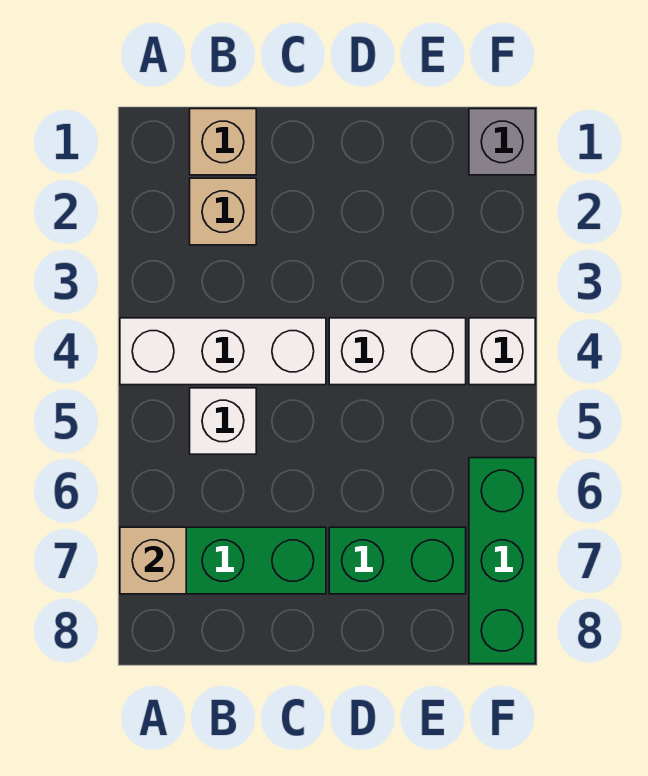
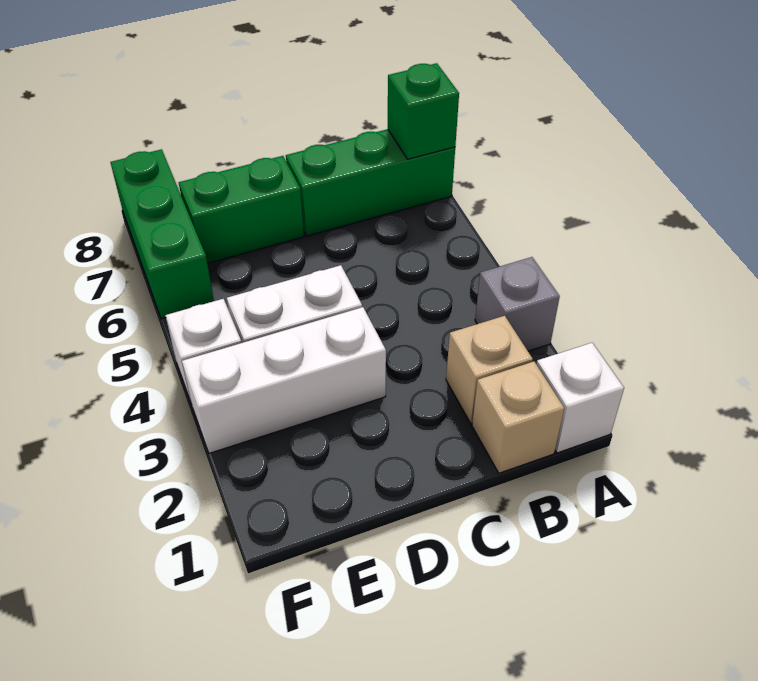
white 1x3 brick [120,318,326,385] -> white 1x3 brick moved to [182,307,386,453]
tan 1x1 brick [120,527,186,594] -> green 1x1 brick [388,63,459,159]
white 1x1 brick [190,388,256,454] -> white 1x1 brick moved to [536,343,624,453]
grey 1x1 brick [469,109,535,175] -> grey 1x1 brick moved to [475,257,560,351]

